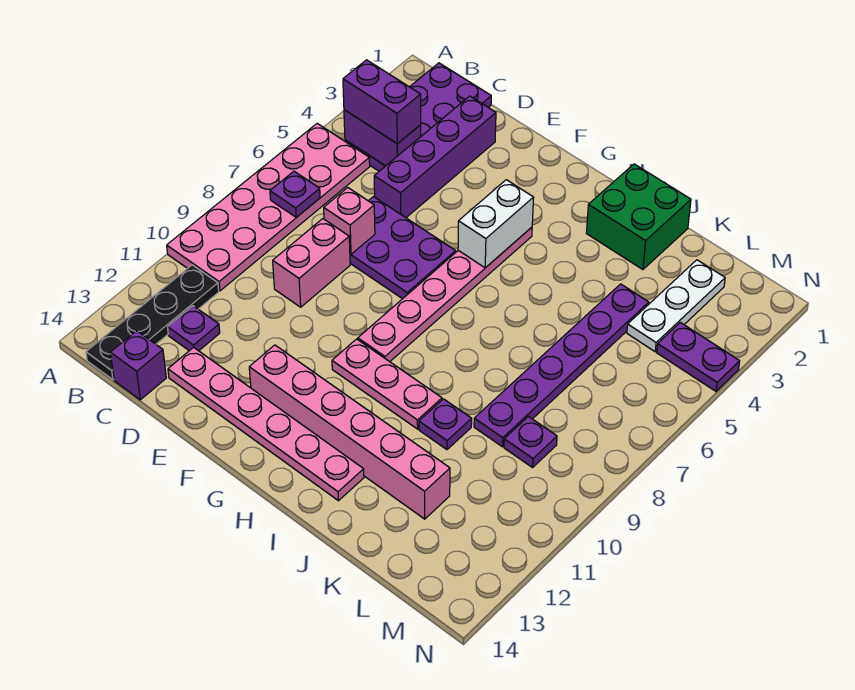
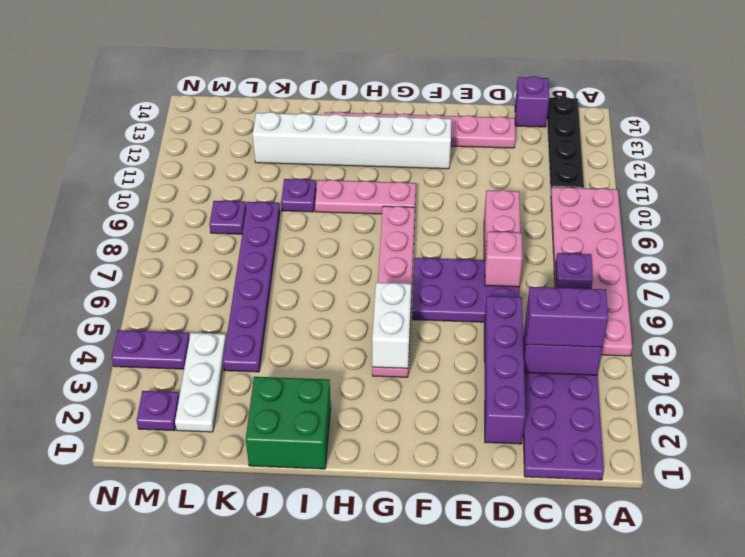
purple 1x1 plate [168,306,220,351] -> purple 1x1 plate moved to [137,391,179,431]
pink 1x6 brick [249,345,450,519] -> white 1x6 brick [253,112,451,169]

